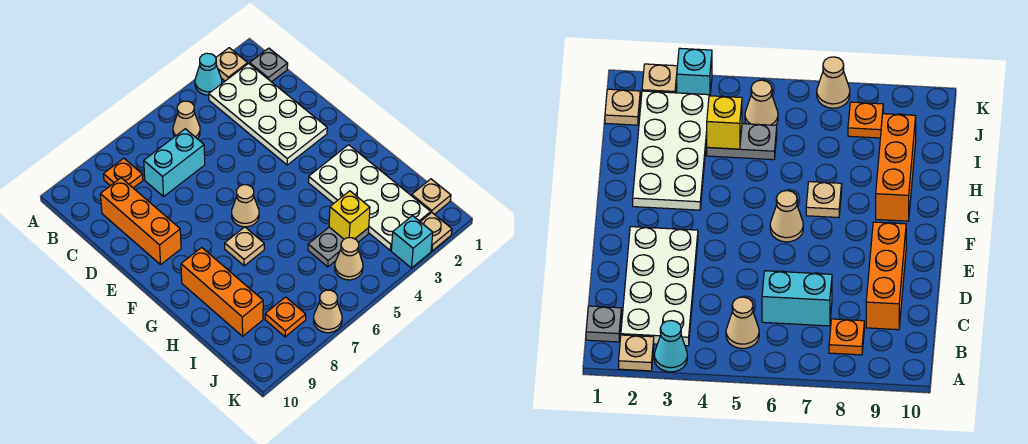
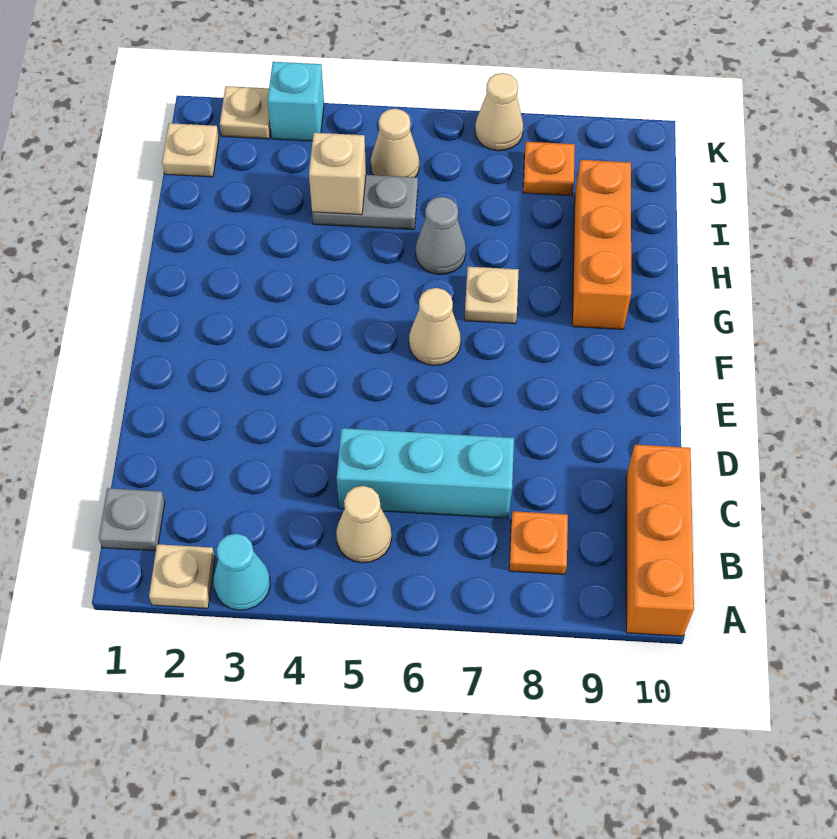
white 2x4 plate [209,63,327,165] -> none
cyan 1x2 brick [144,129,205,196] -> cyan 1x3 brick [337,428,514,518]
orange 1x3 brick [100,178,181,265] -> orange 1x3 brick moved to [626,445,694,636]
white 2x4 plate [308,145,431,250] -> none
none -> grey 1x1 cone [416,197,466,275]
yellow 1x1 brick [329,191,370,239] -> tan 1x1 brick [309,133,366,215]

